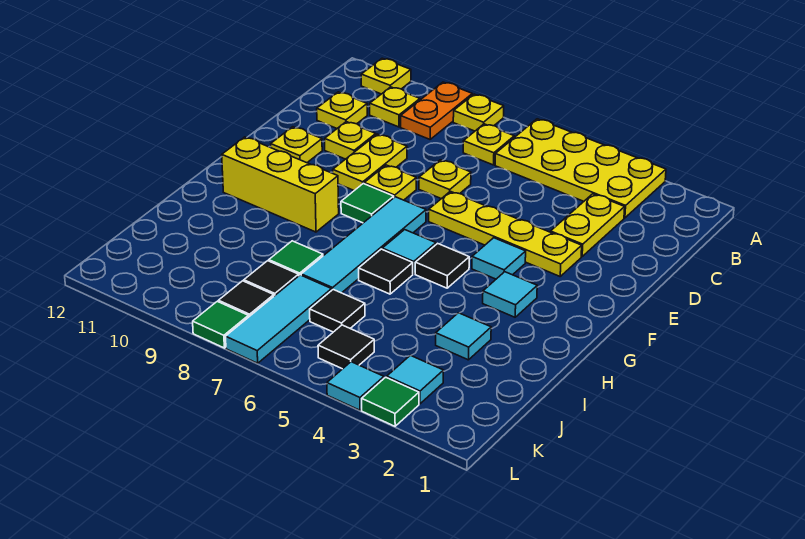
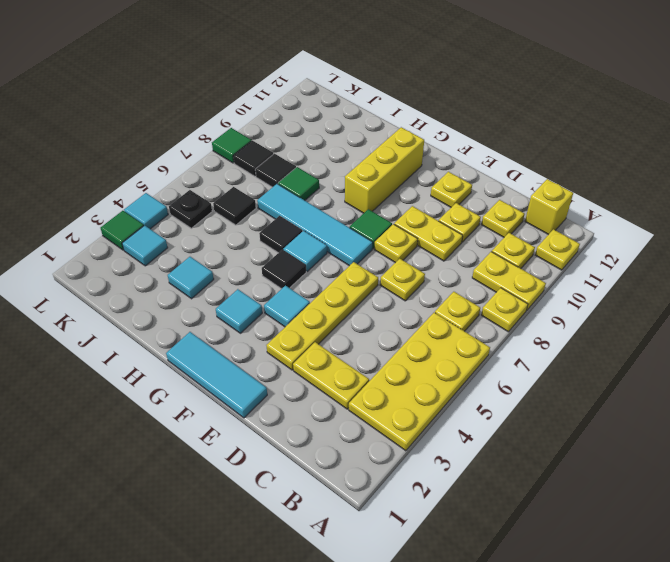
orange 1x2 plate [401,82,472,139] -> yellow 1x2 plate [472,252,546,311]
none -> yellow 1x1 brick [525,179,573,235]
cyan 1x3 tile [226,275,332,363] -> cyan 1x3 tile moved to [166,332,267,418]
black 1x1 tile [318,325,374,369] -> black 1x1 plate [169,190,212,228]

